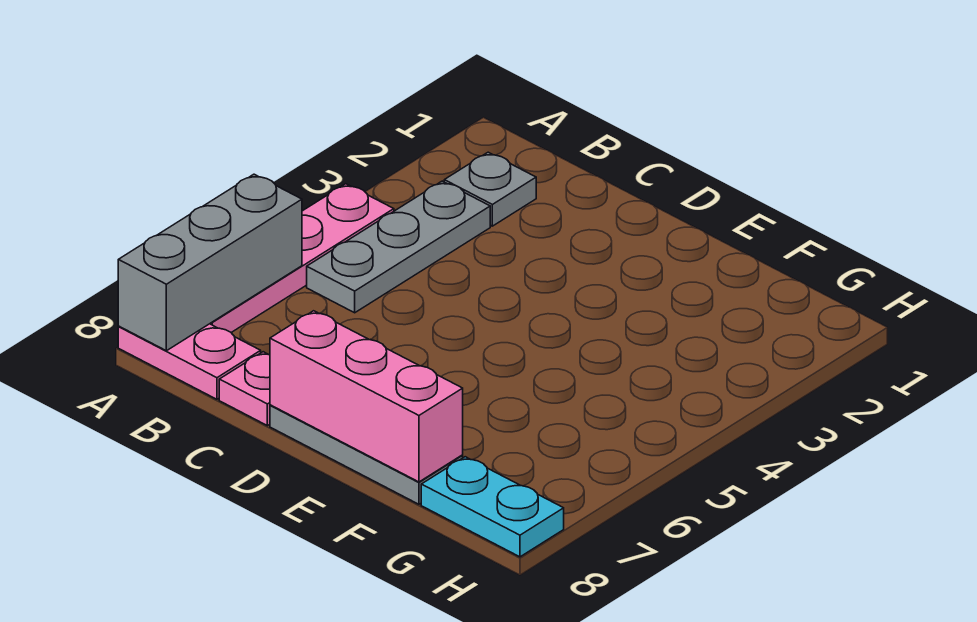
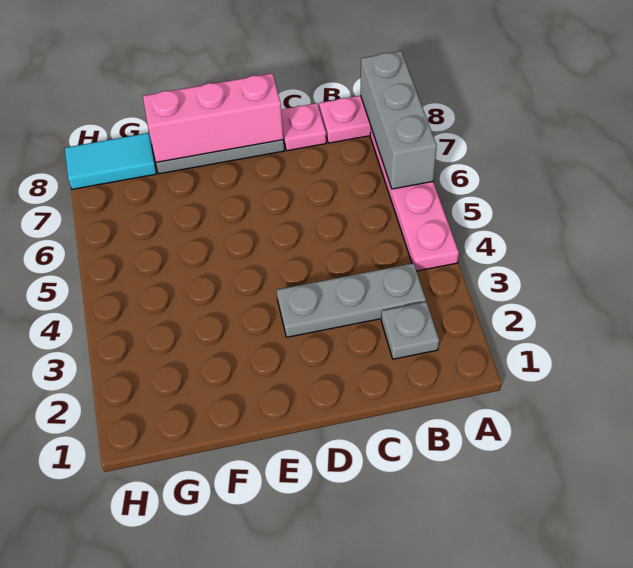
grey 1x3 plate [307,181,490,313] -> grey 1x3 plate turned to [277,263,426,337]
cyan 1x2 plate [421,457,564,557] -> cyan 1x2 tile [65,133,156,189]

